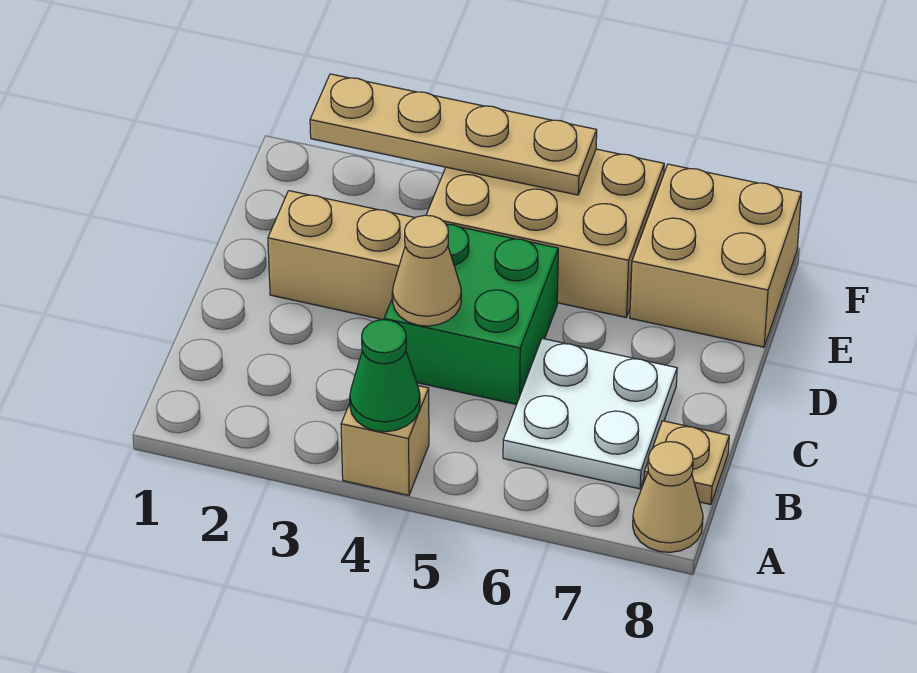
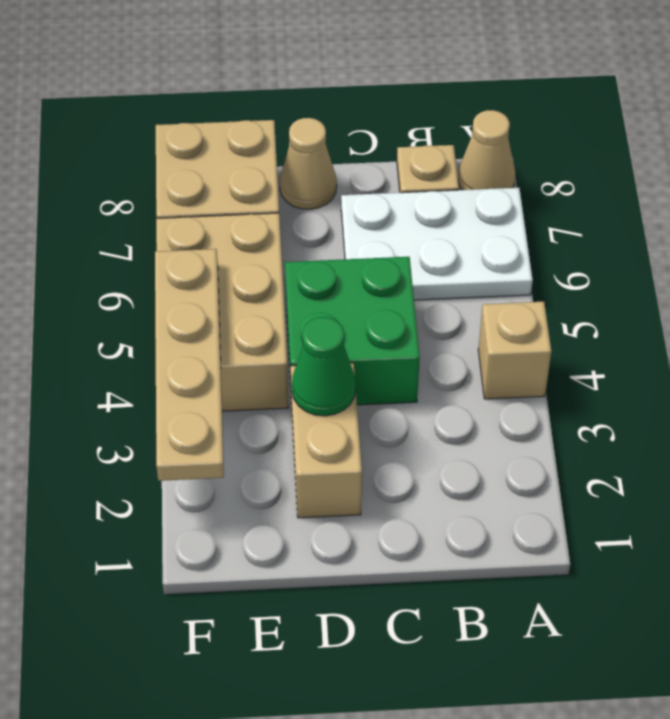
green 1x1 cone [350,320,420,432] -> green 1x1 cone moved to [292,317,356,416]
white 2x2 plate [503,338,677,489] -> white 2x3 plate [341,188,533,300]
tan 1x1 cone [392,215,461,326] -> tan 1x1 cone moved to [280,118,337,209]

